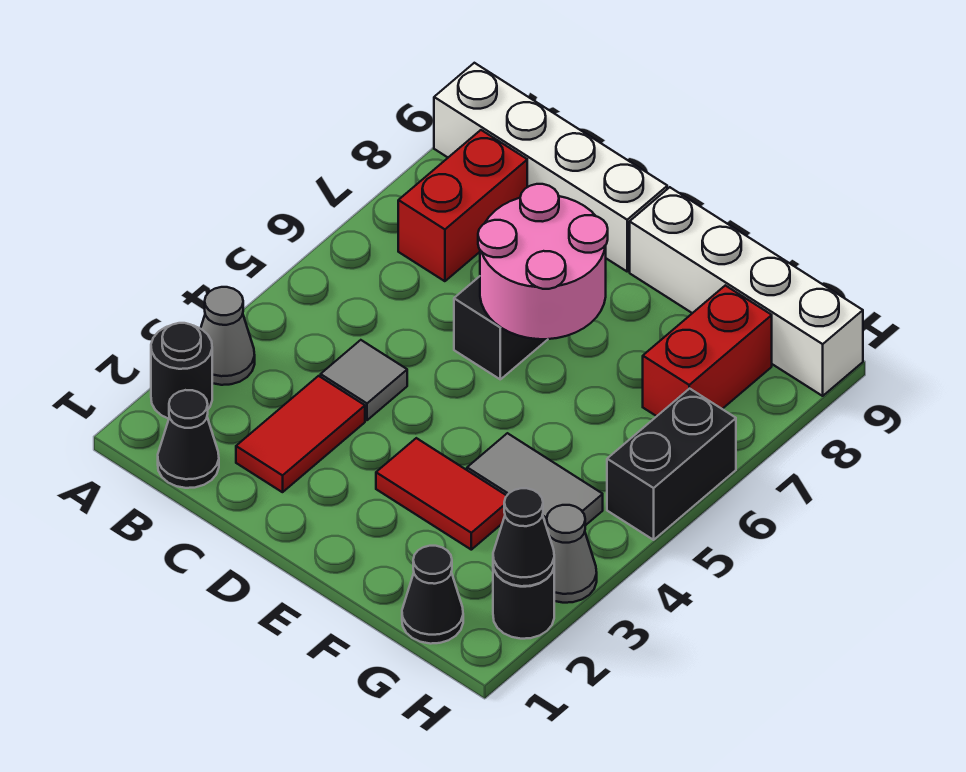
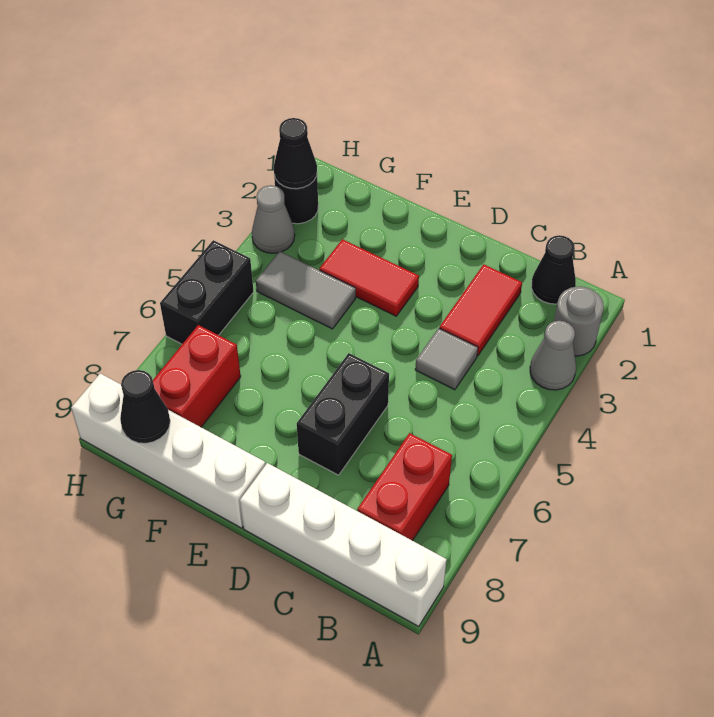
black 1x1 round brick [151,323,212,419] -> grey 1x1 round brick [554,287,604,356]
pink 2x2 round brick [478,184,608,339] -> none
black 1x1 cone [402,546,463,644] -> black 1x1 cone moved to [120,370,170,443]

